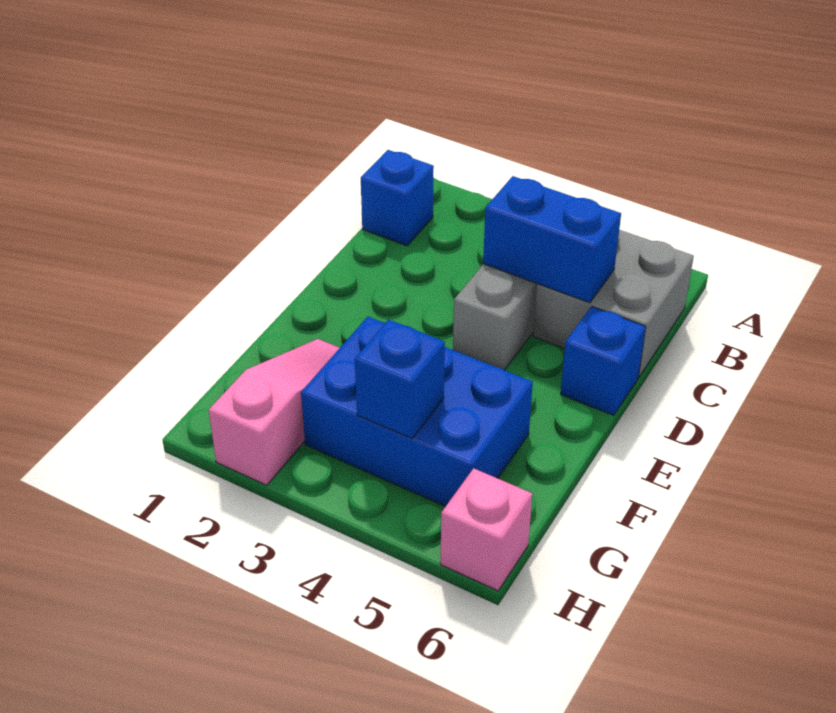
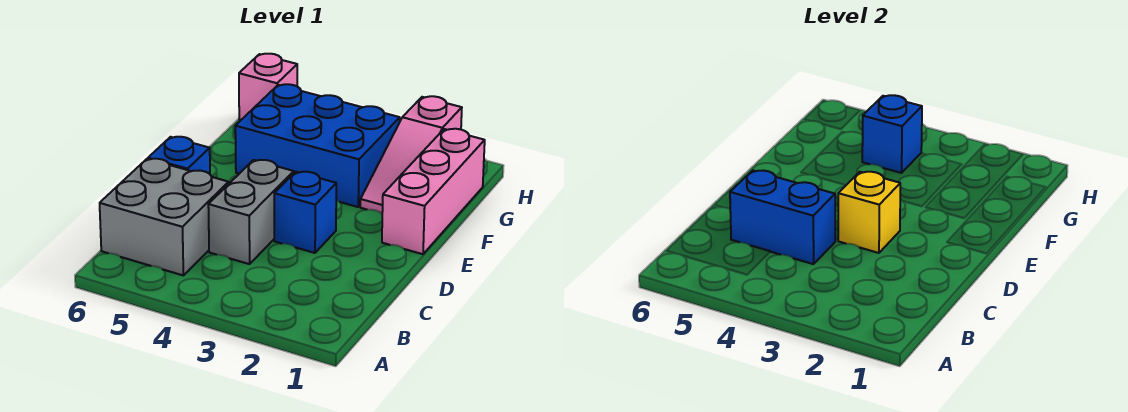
blue 1x1 brick [361,150,434,246] -> blue 1x1 brick moved to [274,172,336,253]
none -> yellow 1x1 brick [838,172,900,253]
none -> pink 1x3 brick [382,129,485,254]

